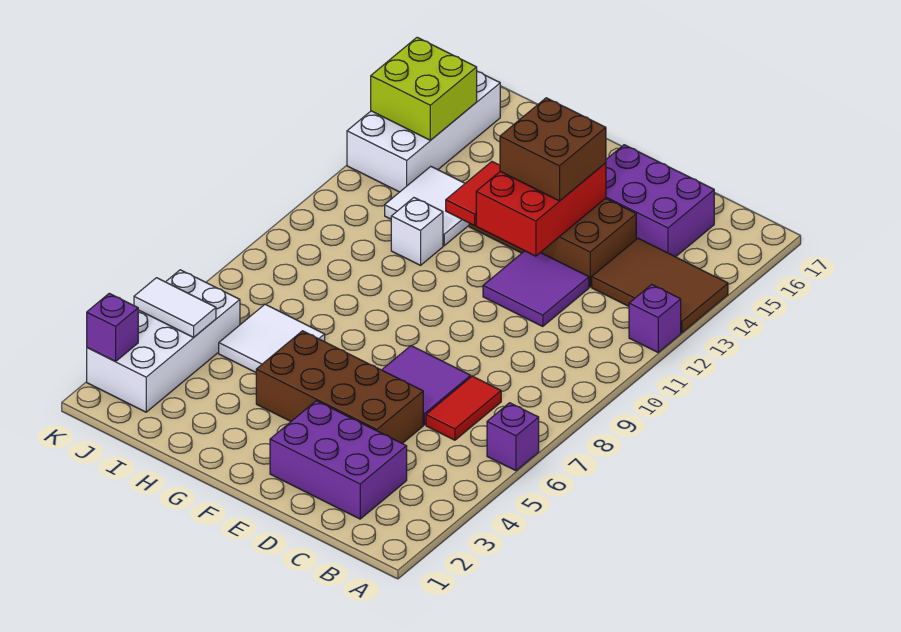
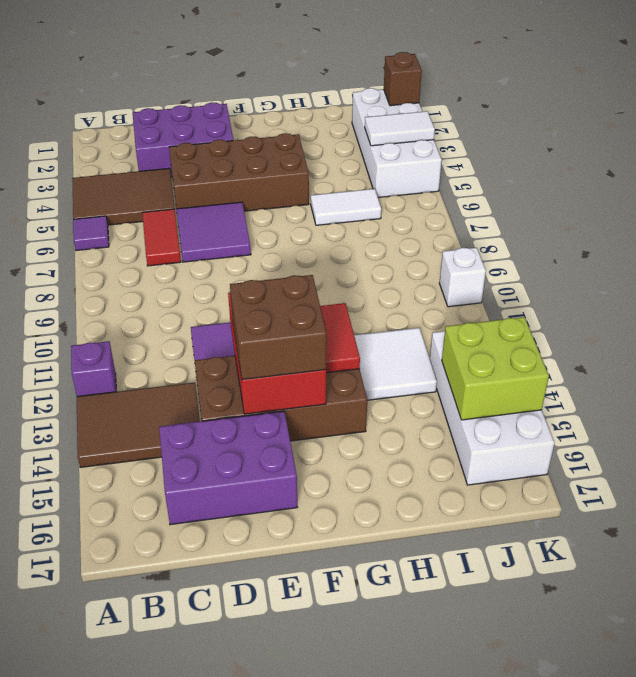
none -> brown 2x3 tile [72,168,175,225]
purple 1x1 brick [487,403,539,471] -> purple 1x1 tile [73,216,109,251]
white 2x2 tile [219,304,325,372] -> white 1x2 tile [311,189,381,225]
white 1x1 brick [391,198,443,265] -> white 1x1 brick moved to [439,248,486,307]
purple 1x1 brick [87,293,138,362] -> brown 1x1 brick [384,52,422,106]

